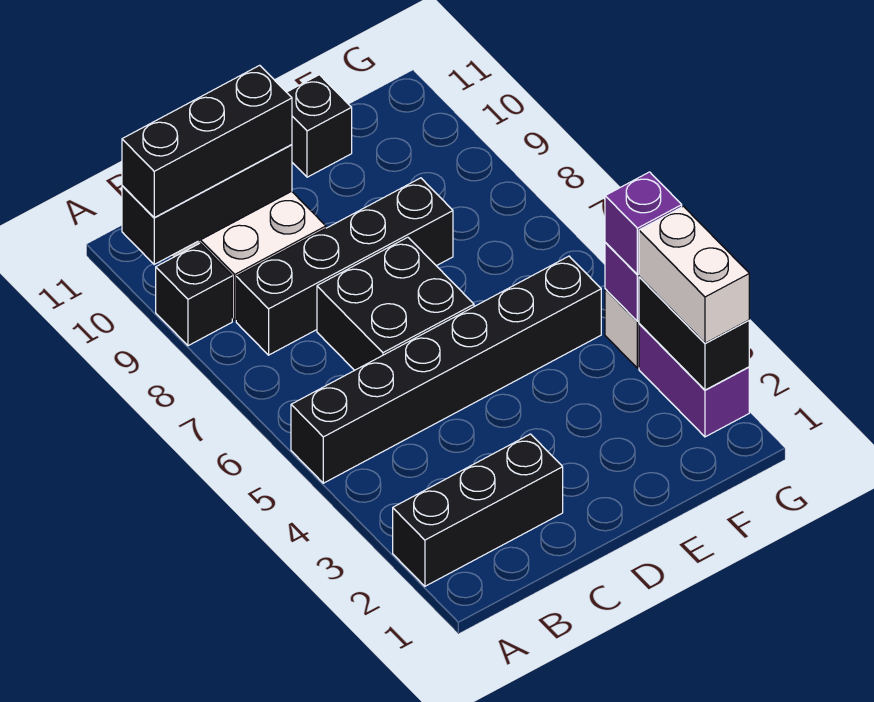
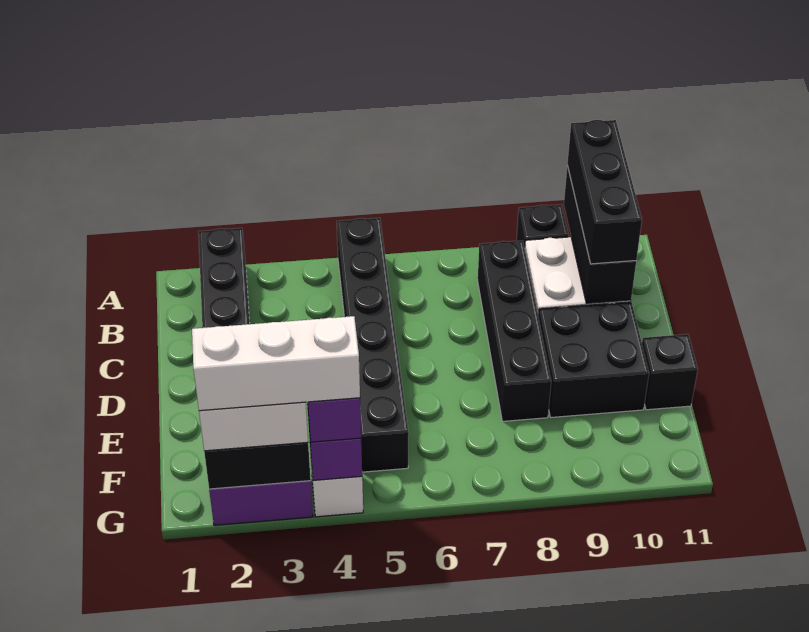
black 2x2 brick [317,237,474,370] -> black 2x2 brick moved to [539,302,649,417]
none -> white 1x3 brick [192,316,360,411]

